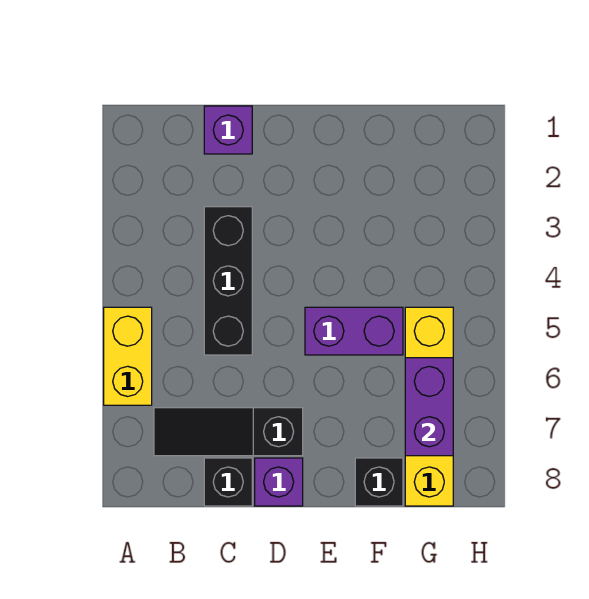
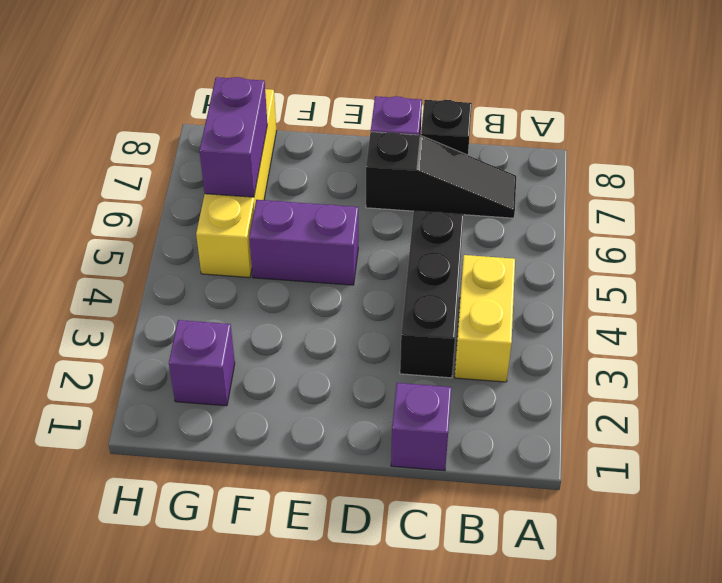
yellow 1x2 brick [104,307,152,405] -> yellow 1x2 brick moved to [455,255,515,382]
black 1x1 brick [355,458,403,506] -> none
none -> purple 1x1 brick [169,320,235,406]

